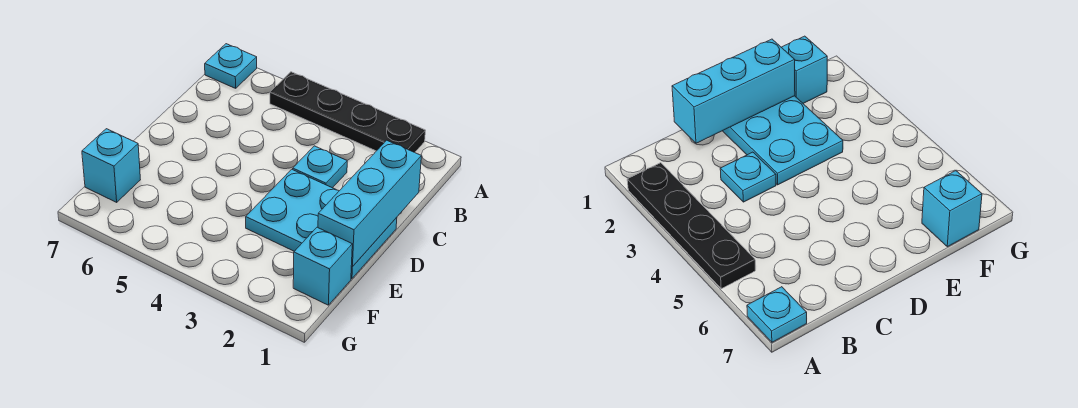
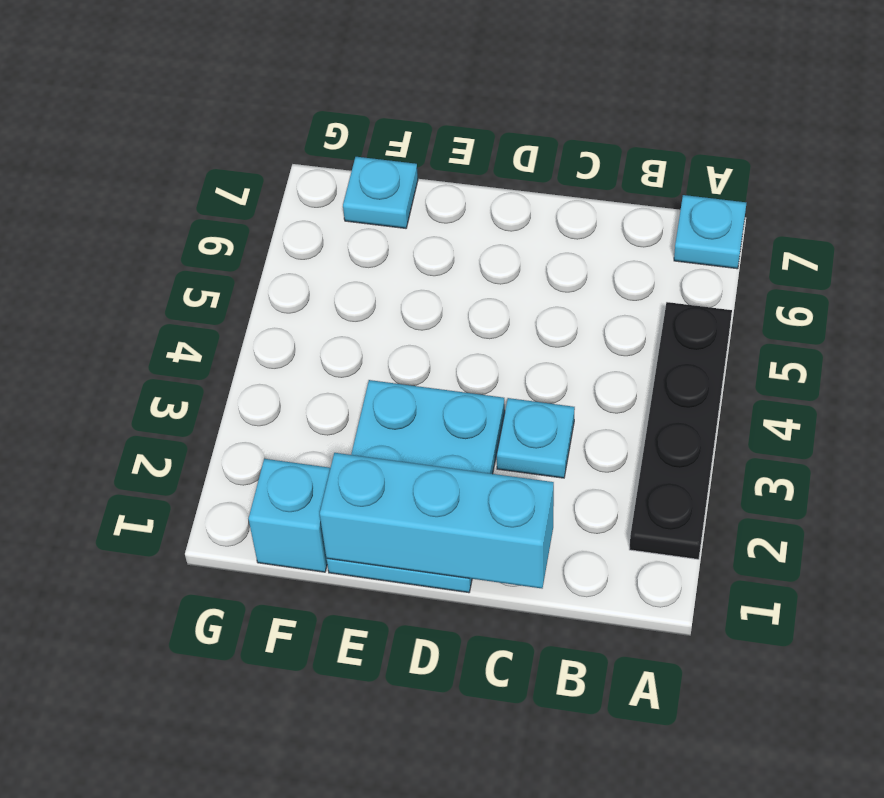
cyan 1x1 brick [82,129,140,202] -> cyan 1x1 plate [343,157,418,228]

